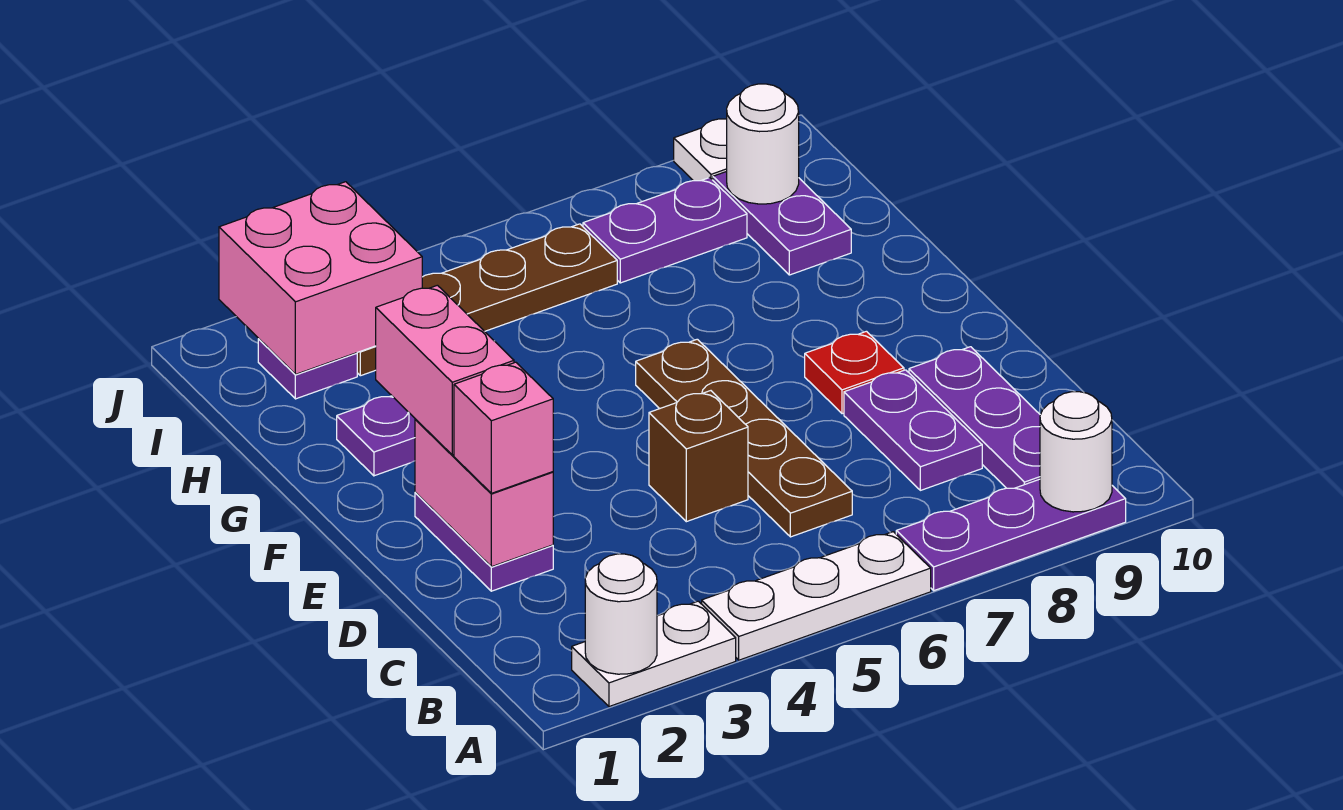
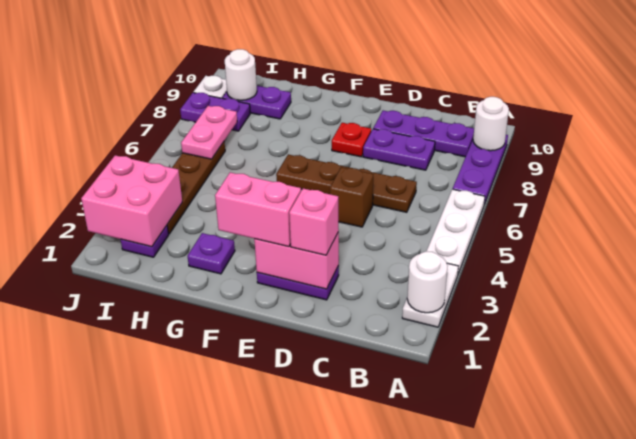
none -> pink 1x2 plate [181,106,237,159]
purple 1x2 plate [583,178,747,283] -> purple 1x2 plate turned to [180,93,250,131]

